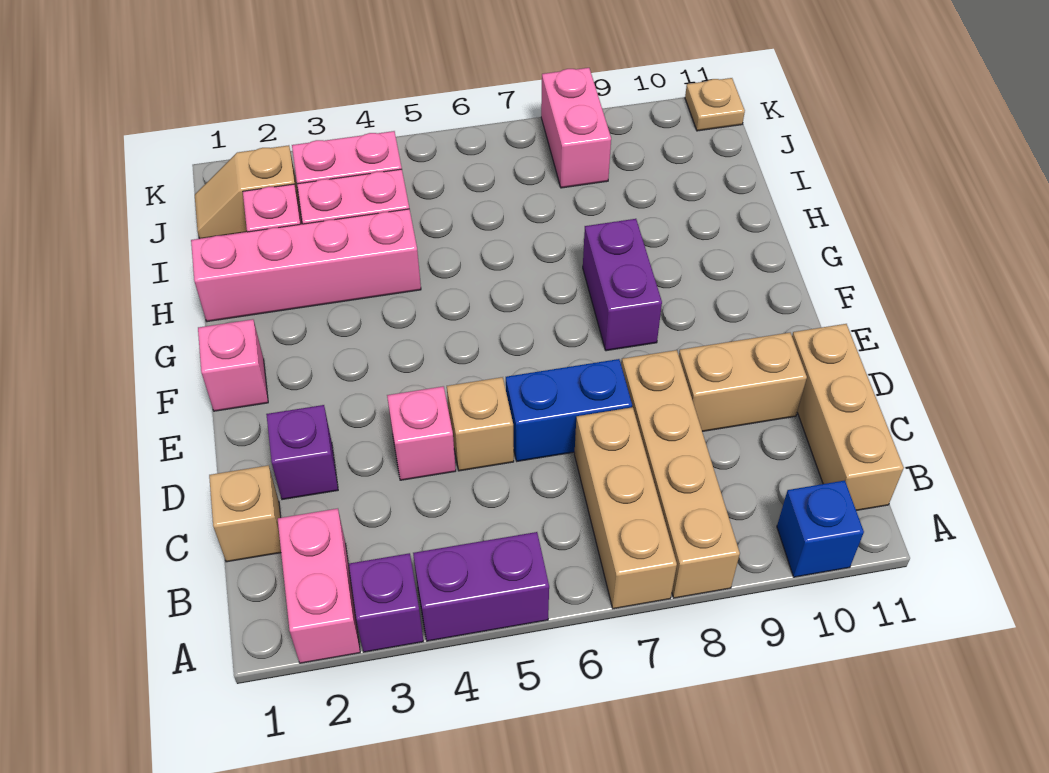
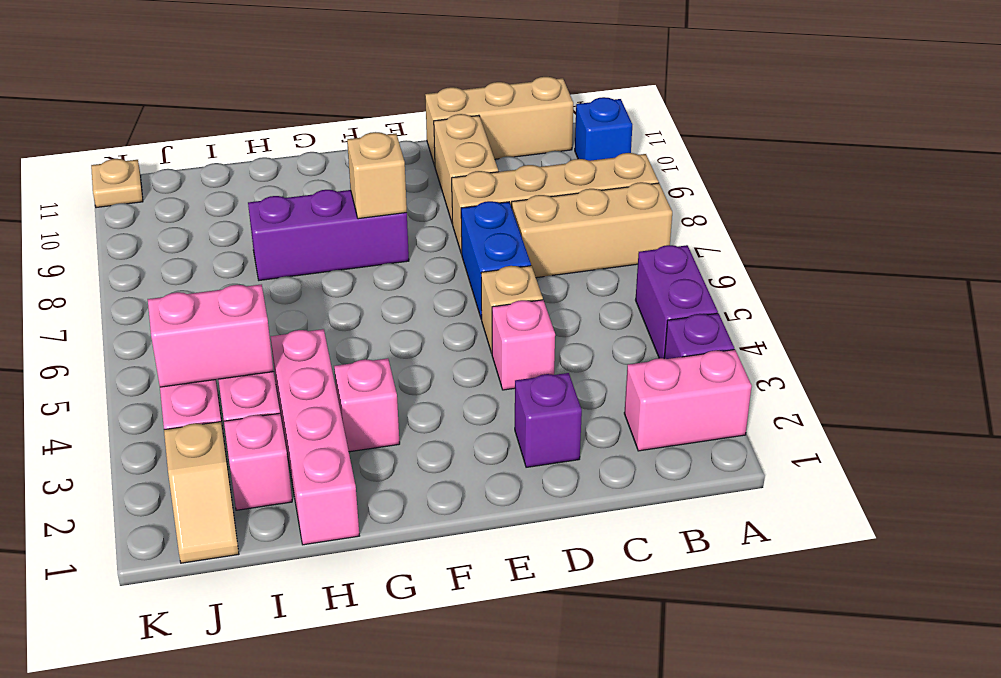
tan 1x1 brick [209,465,281,562] -> tan 1x1 brick moved to [347,132,407,219]
pink 1x1 brick [198,319,268,411] -> pink 1x1 brick moved to [334,358,400,452]
purple 1x2 brick [583,219,662,351] -> purple 1x3 brick [248,190,409,280]
pink 1x2 brick [541,68,611,188] -> pink 1x2 brick moved to [148,284,274,387]

